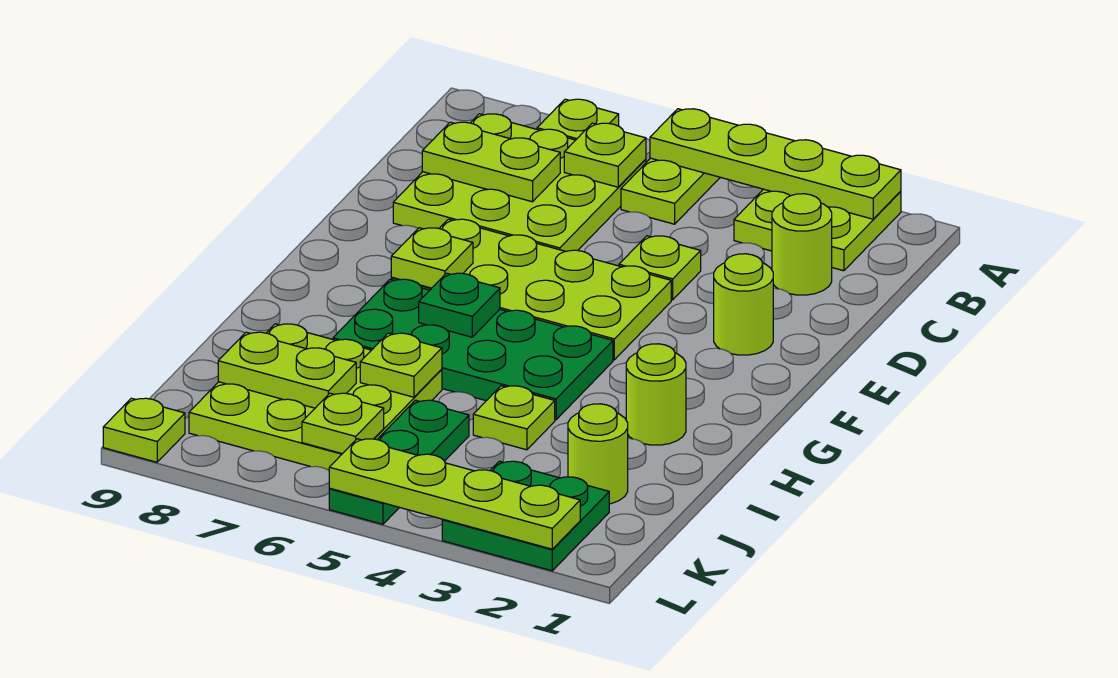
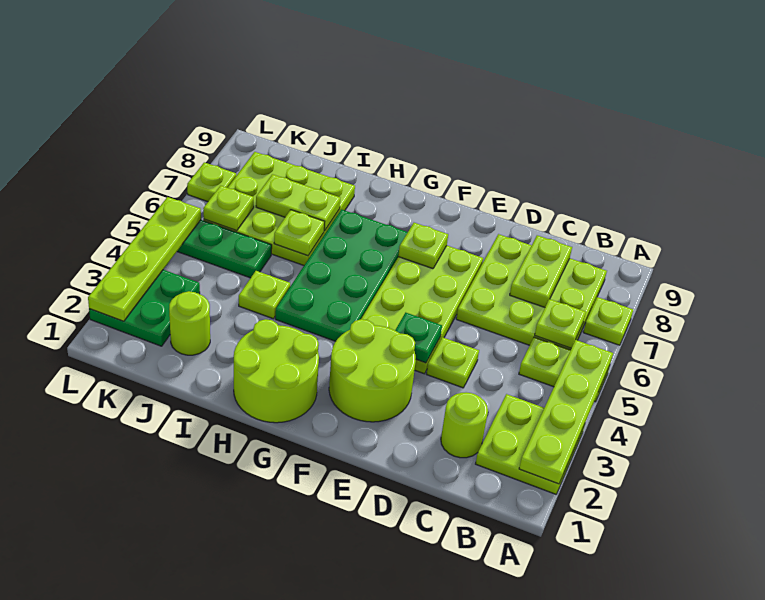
lime 1x1 round brick [714,254,773,355] -> lime 2x2 round brick [329,319,416,422]
green 1x1 plate [419,273,500,337] -> green 1x1 plate moved to [395,313,442,363]
lime 1x1 round brick [626,344,686,445] -> lime 2x2 round brick [234,319,319,423]
lime 1x2 plate [218,332,356,408] -> lime 1x2 plate turned to [256,174,340,231]
lime 1x1 plate [103,398,185,462] -> lime 1x1 plate moved to [187,162,236,202]

